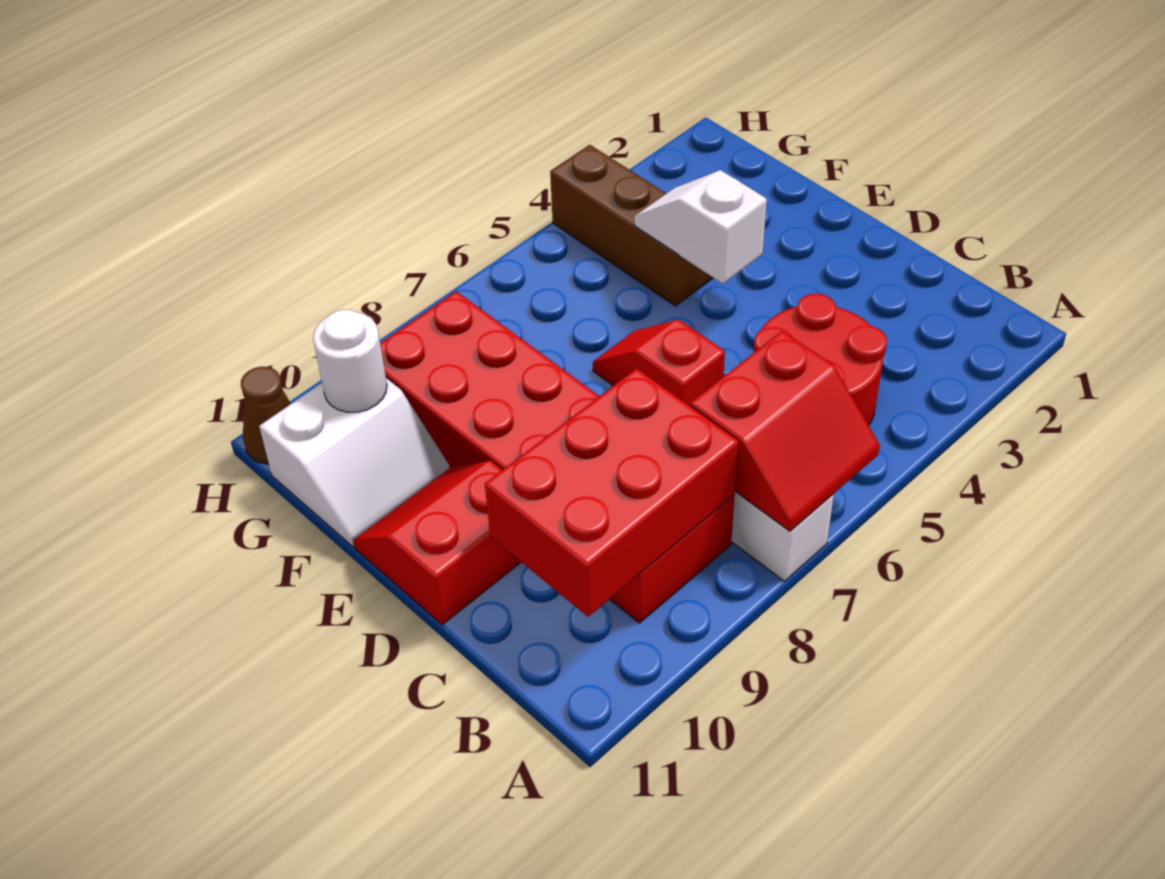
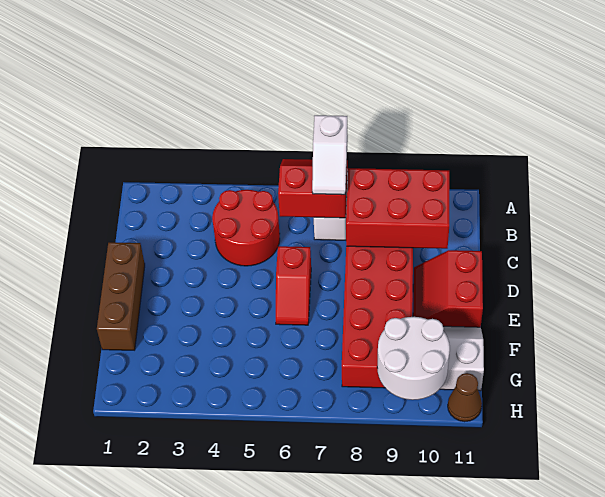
red 2x2 slope [353,461,521,625] -> red 2x2 slope turned to [413,250,483,327]
white 1x2 slope [635,170,767,284] -> white 1x2 slope moved to [312,115,348,195]
brown 1x3 brick [550,145,713,306] -> brown 1x3 brick moved to [97,242,145,350]
white 1x1 round brick [313,310,387,412] -> white 2x2 round brick [377,317,450,400]

